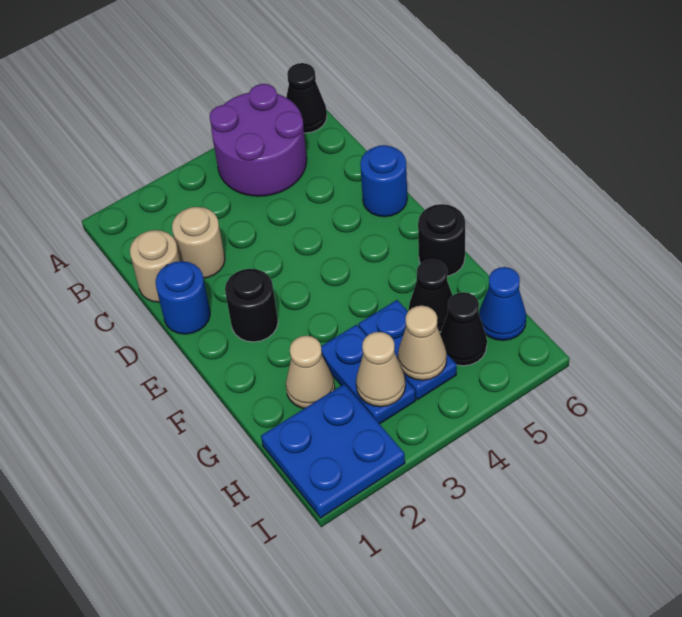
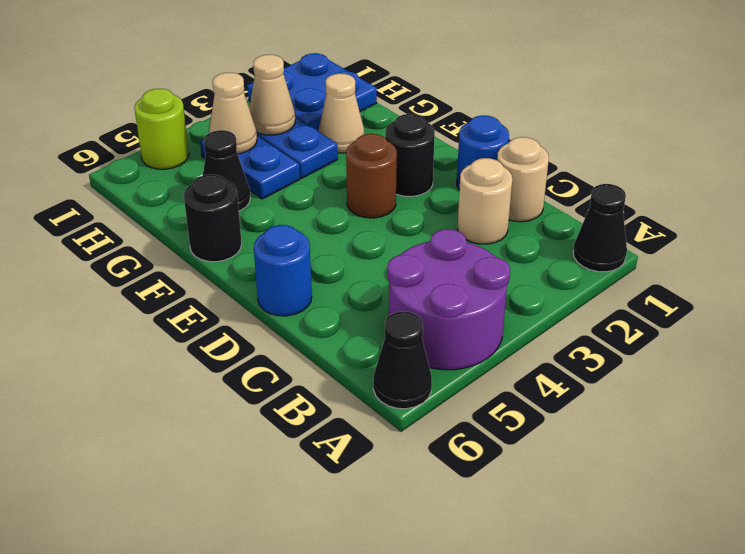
none -> brown 1x1 round brick [346,134,397,218]
black 1x1 cone [440,292,487,366] -> black 1x1 cone moved to [573,184,627,272]
blue 1x1 cone [479,267,526,341] -> none
none -> lime 1x1 round brick [134,89,189,169]

